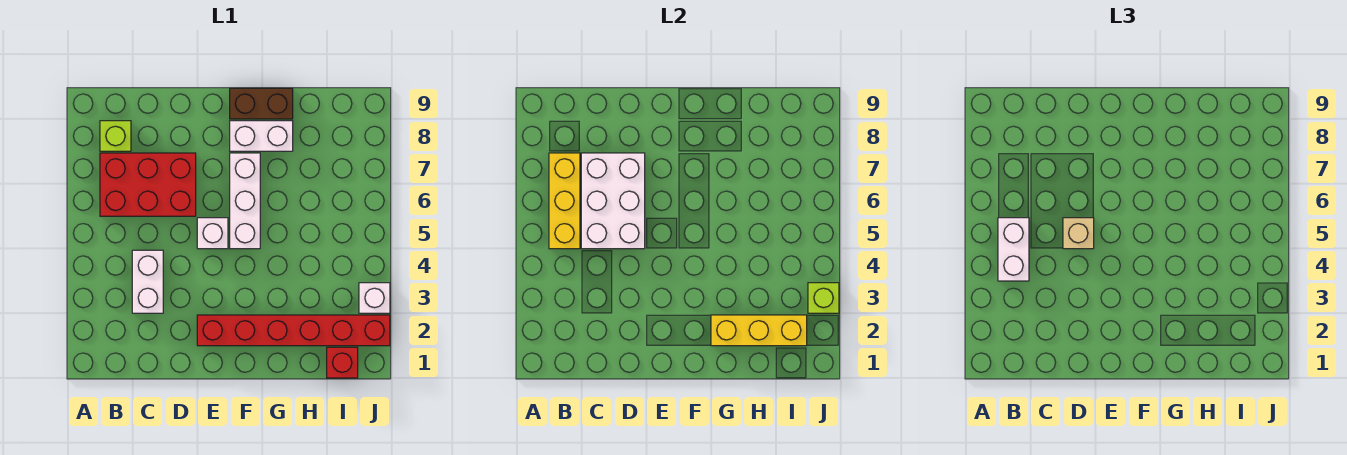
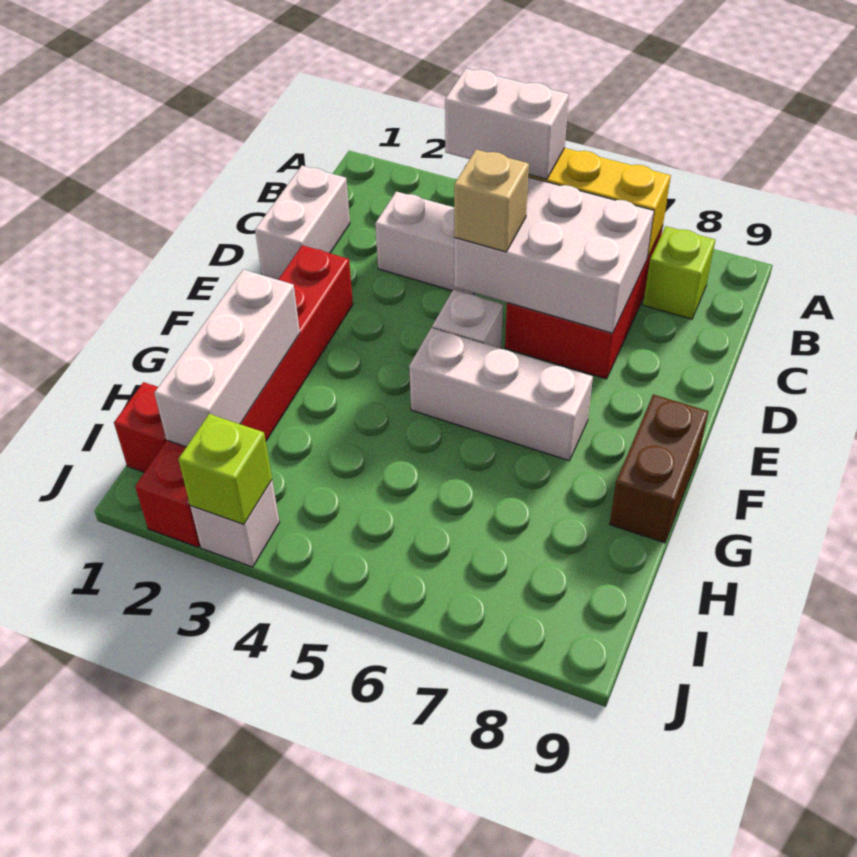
white 1x2 brick [230,121,293,151] -> white 1x2 brick moved to [255,166,350,280]
yellow 1x3 brick [711,315,807,346] -> white 1x3 brick [154,269,300,447]

